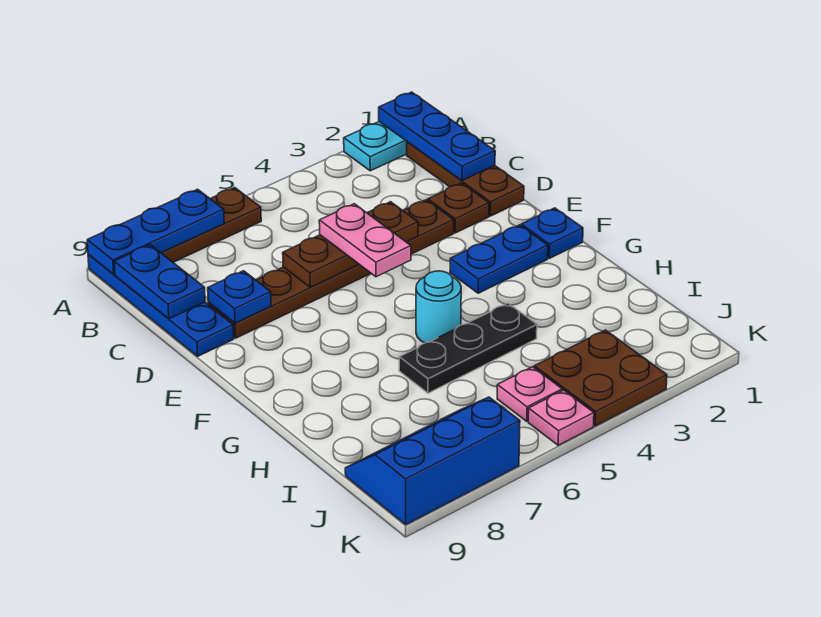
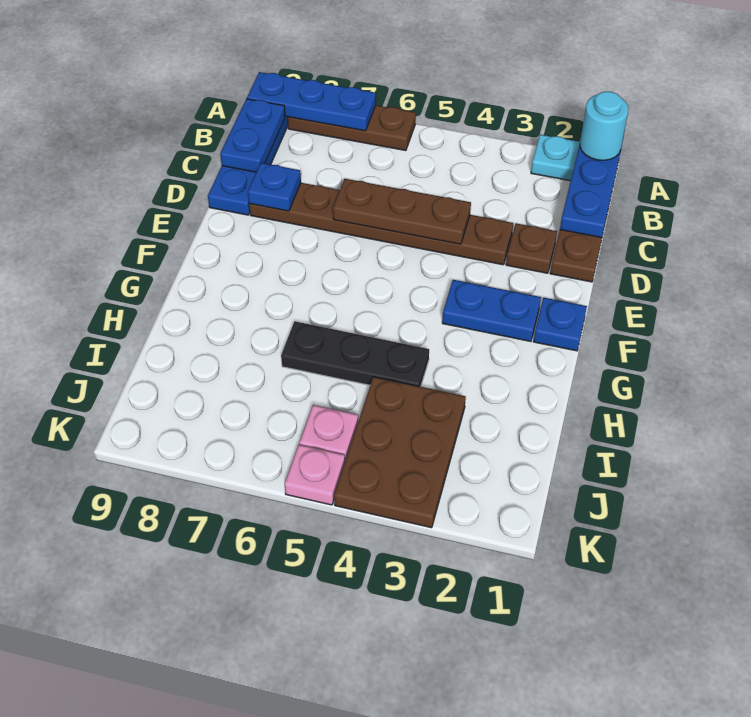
pink 1x2 plate [319,204,411,277] -> none
cyan 1x1 round brick [416,271,461,343] -> cyan 1x1 round brick moved to [580,92,628,160]
brown 2x2 plate [534,330,667,426] -> brown 2x3 plate [334,377,466,528]
blue 2x3 slope [345,397,520,524] -> none

